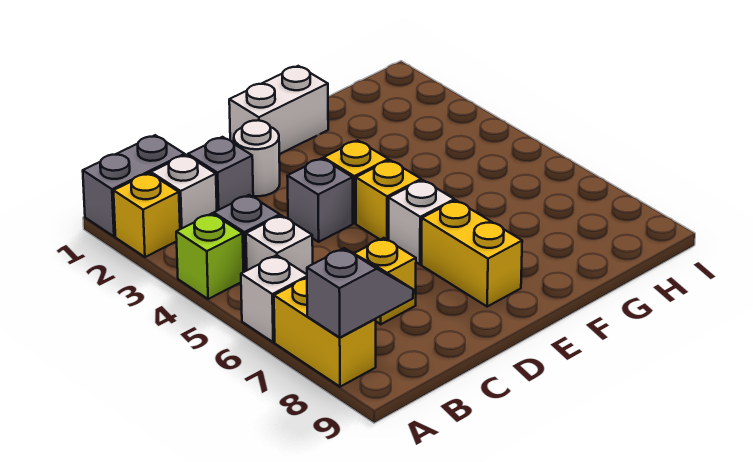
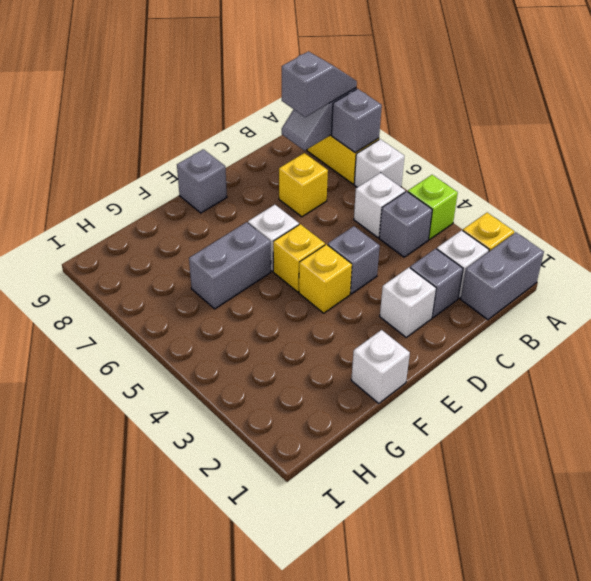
none -> grey 1x1 brick [332,89,382,153]
none -> grey 1x2 slope [282,51,357,117]
white 1x1 round brick [234,120,280,196] -> white 1x1 brick [380,268,436,337]
white 1x2 brick [229,66,328,154] -> white 1x1 brick [351,330,410,403]
yellow 1x2 brick [422,200,522,306] -> none
none -> grey 1x1 brick [177,149,227,213]
none -> grey 1x2 brick [189,222,271,309]

